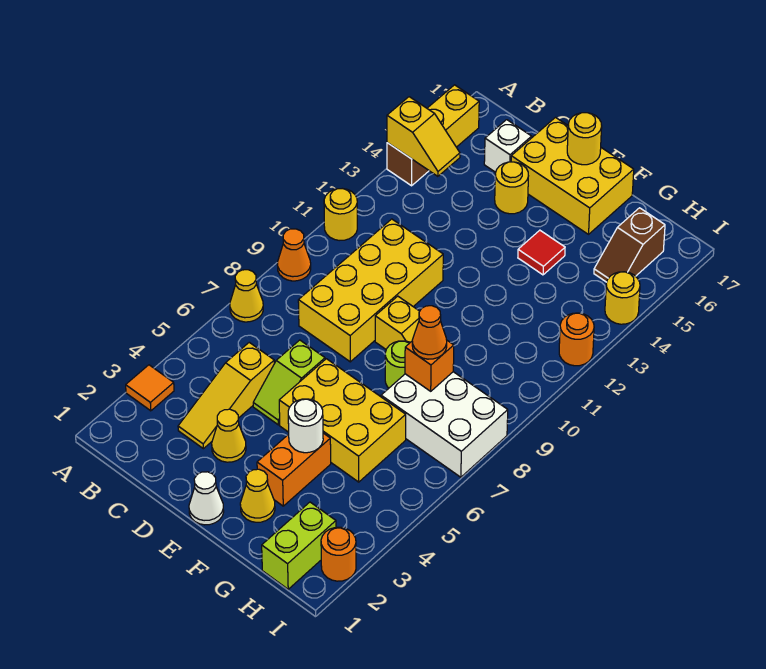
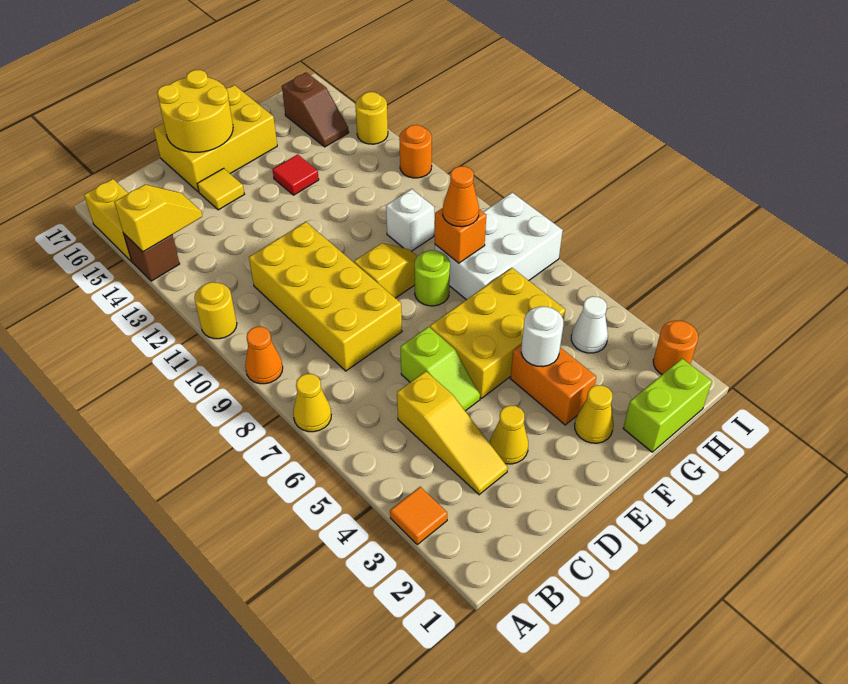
white 1x1 brick [484,120,532,172] -> white 1x1 brick moved to [386,189,434,251]
yellow 1x1 round brick [495,162,528,214] -> yellow 1x1 tile [197,168,244,210]
white 1x1 cone [189,472,224,525] -> white 1x1 cone moved to [571,296,608,353]
yellow 1x1 round brick [567,113,602,165] -> yellow 2x2 round brick [157,70,233,152]
lime 1x2 brick [262,502,336,589] -> lime 1x2 brick turned to [623,359,712,452]

